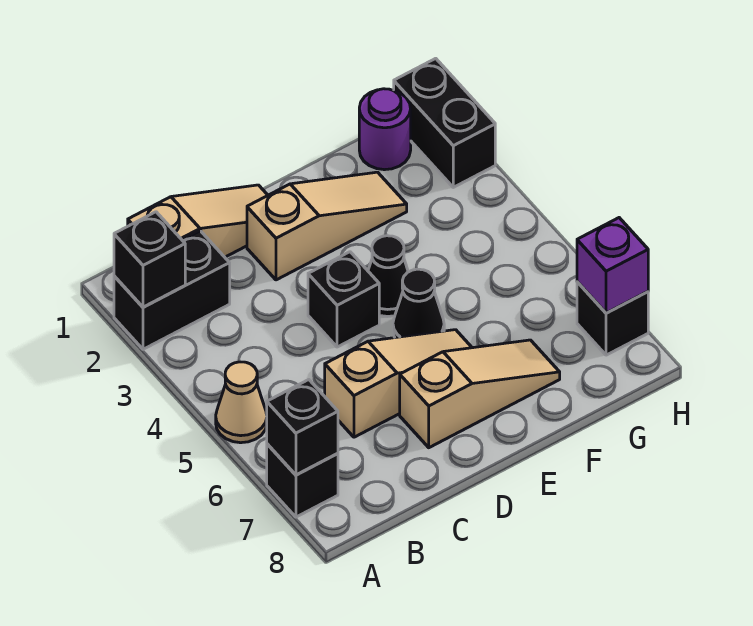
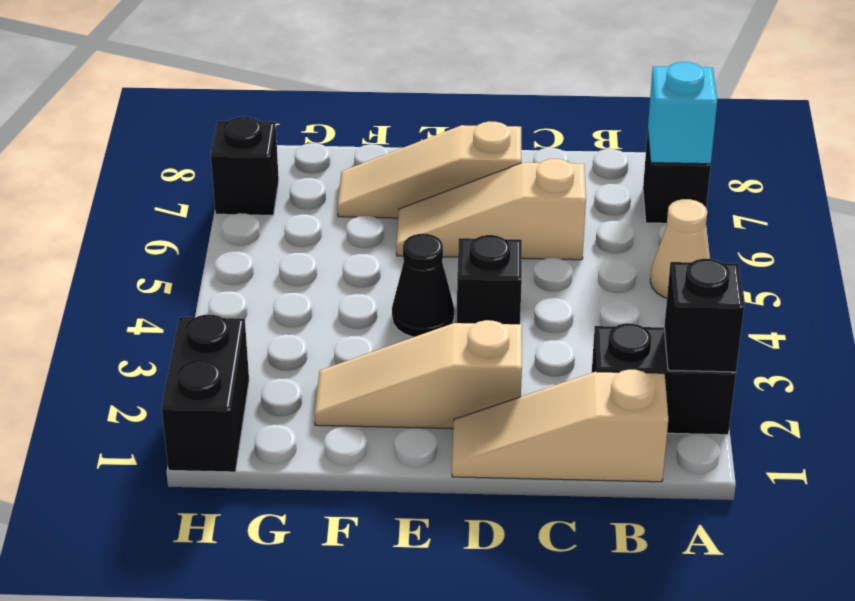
black 1x1 brick [267,380,338,475] -> cyan 1x1 brick [648,62,717,164]
black 1x1 cone [393,269,444,338] -> none
purple 1x1 round brick [359,89,411,170] -> none
purple 1x1 brick [577,218,648,313] -> none

